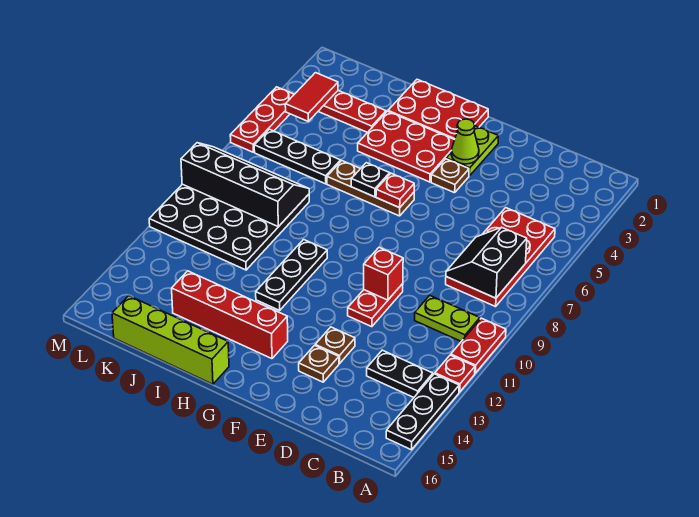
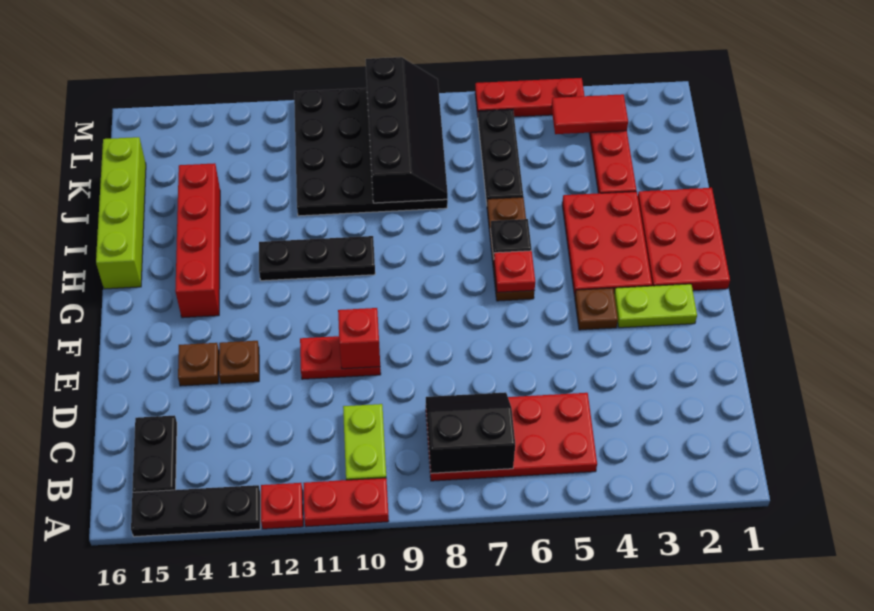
black 1x2 plate [367,350,433,397] -> black 1x2 plate moved to [132,415,177,492]
lime 1x1 cone [452,119,479,164] -> none

